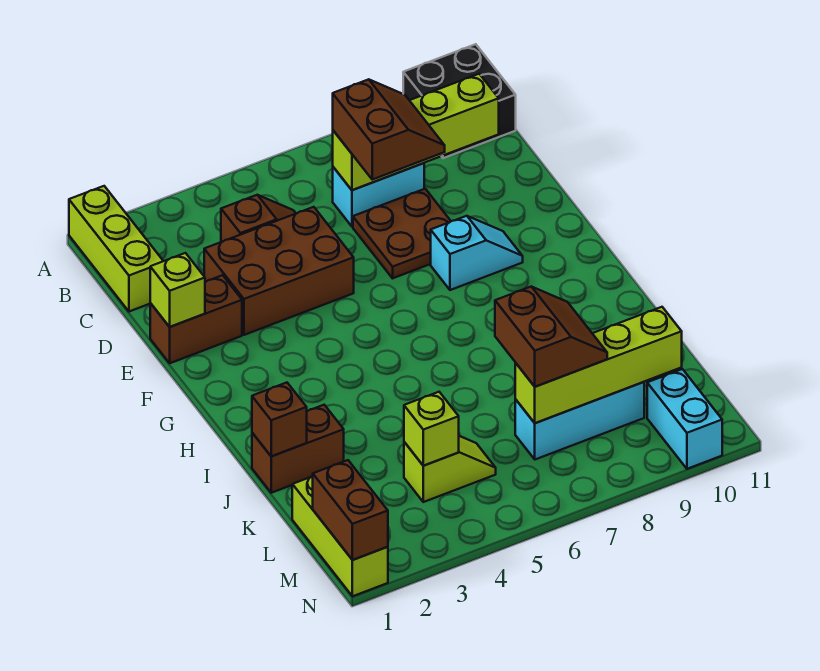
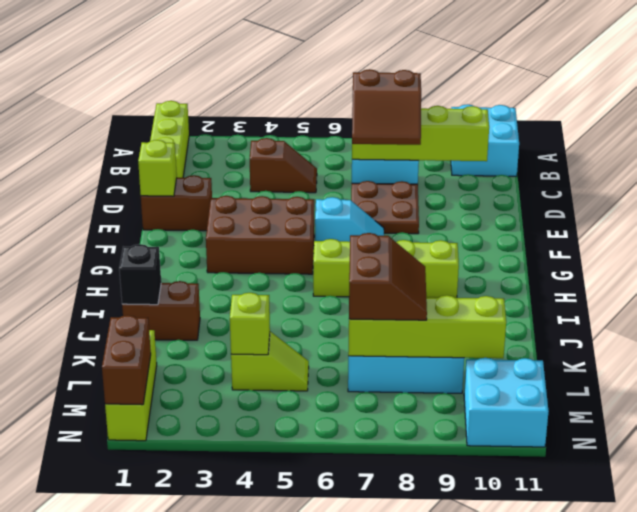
black 2x2 brick [403,44,516,158] -> cyan 2x2 brick [451,104,519,176]
brown 2x2 slope [333,79,445,180] -> brown 2x2 slope turned to [352,69,421,145]
brown 2x3 brick [204,207,354,335] -> brown 2x3 brick moved to [206,196,314,274]
cyan 1x2 slope [431,216,523,290] -> cyan 1x2 slope moved to [315,197,384,242]
none -> lime 1x4 brick [313,239,459,298]
brown 1x1 brick [252,383,307,456] -> black 1x1 brick [119,244,161,305]
cyan 1x2 brick [647,369,722,469] -> cyan 2x2 brick [464,358,549,447]

